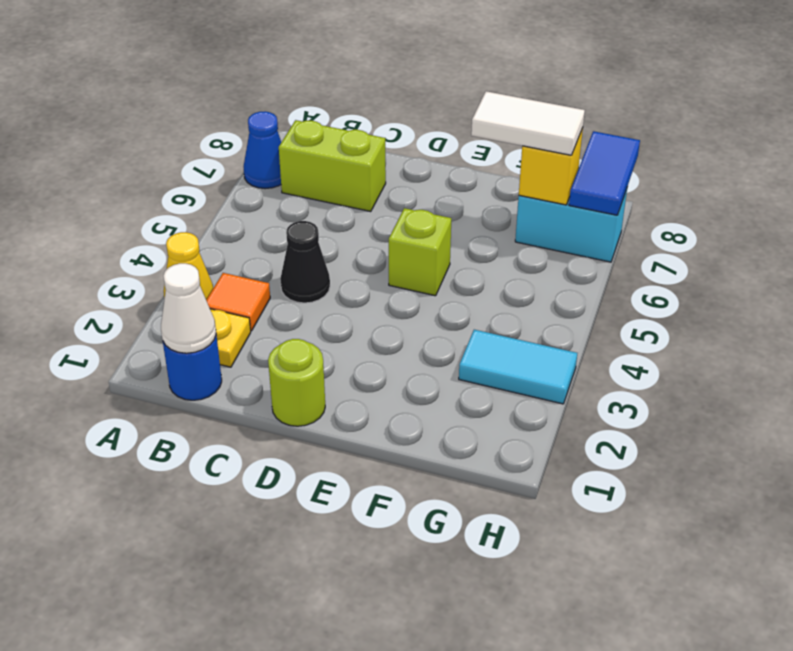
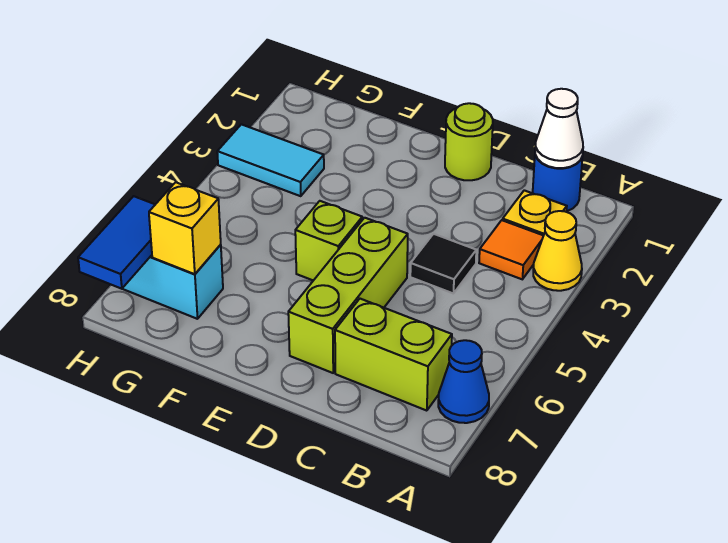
black 1x1 cone [280,221,330,303] -> black 1x1 tile [410,234,476,294]
none -> lime 1x3 brick [288,218,408,373]
white 1x2 tile [471,91,585,155] -> none

